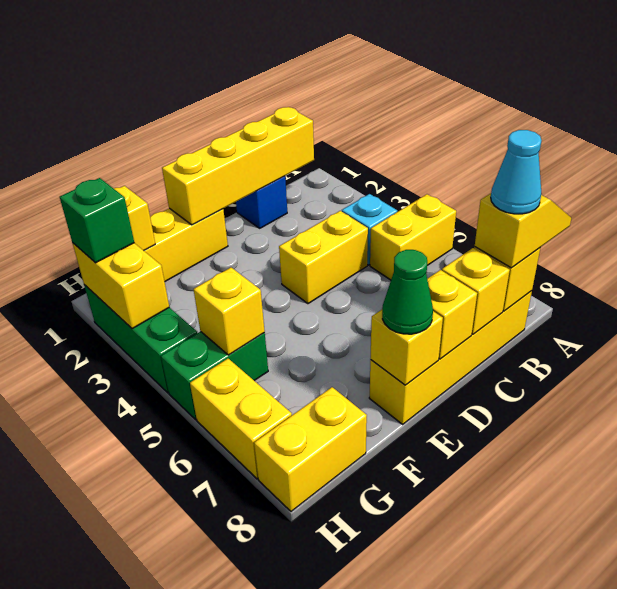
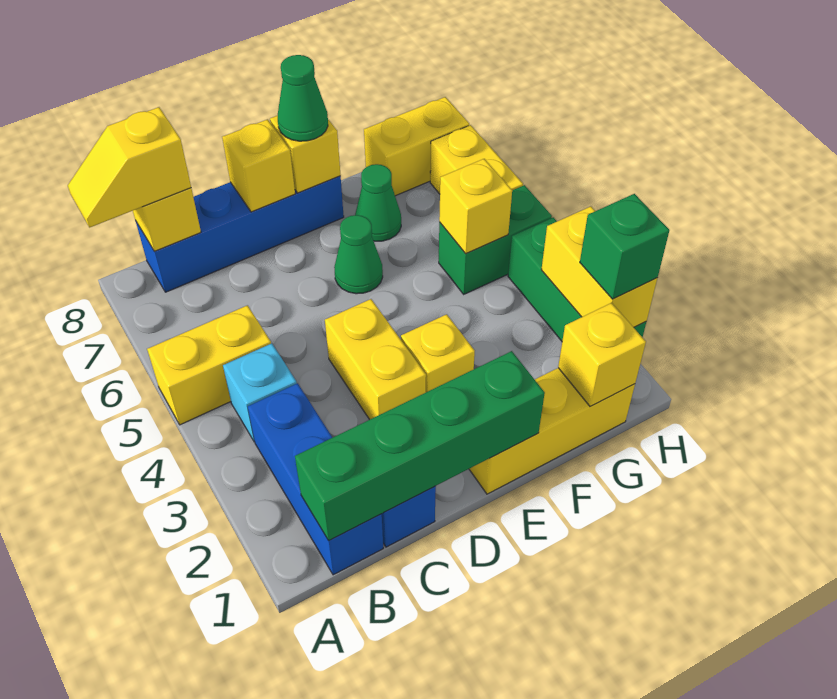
none -> blue 1x3 brick [248,383,383,575]
yellow 1x4 brick [162,107,314,225] -> green 1x4 brick [295,351,545,541]
yellow 1x4 brick [369,291,532,424] -> blue 1x4 brick [136,176,344,292]
cyan 1x1 cone [491,130,542,214] -> none
yellow 1x2 brick [279,211,368,304] -> yellow 1x2 brick turned to [325,299,426,420]
yellow 1x1 brick [442,248,510,334] -> yellow 1x1 brick moved to [401,314,475,392]
none -> green 1x1 cone [334,215,383,294]
none -> green 1x1 cone [355,164,401,241]

